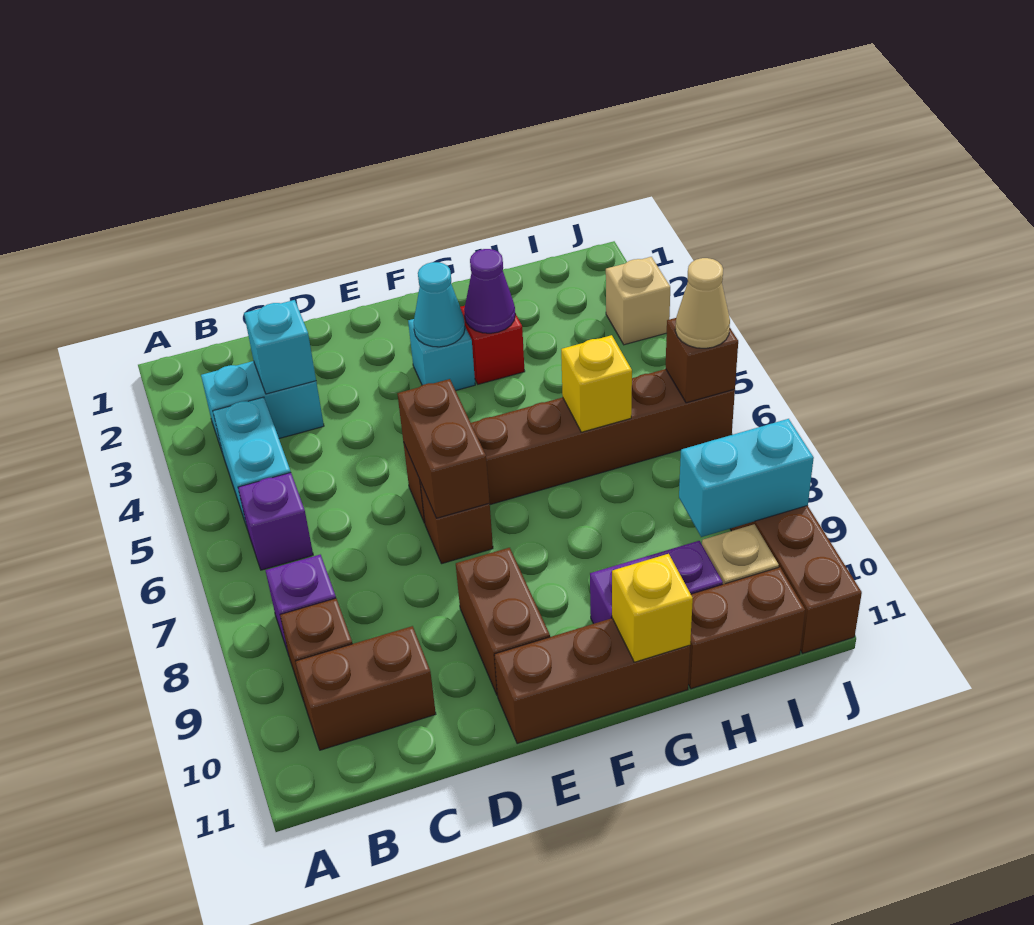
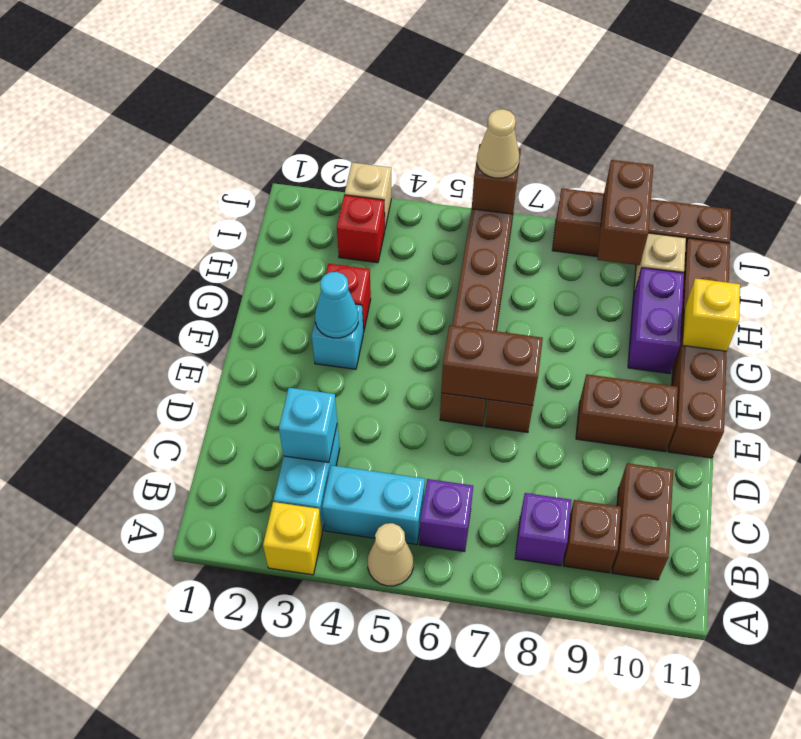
none -> tan 1x1 cone [368,523,413,586]
purple 1x1 cone [464,249,515,333] -> none
yellow 1x1 brick [561,335,632,432] -> yellow 1x1 brick moved to [263,502,322,575]
none -> red 1x1 brick [337,195,385,263]
cyan 1x2 brick [679,419,814,537] -> brown 1x2 brick [598,160,653,265]

